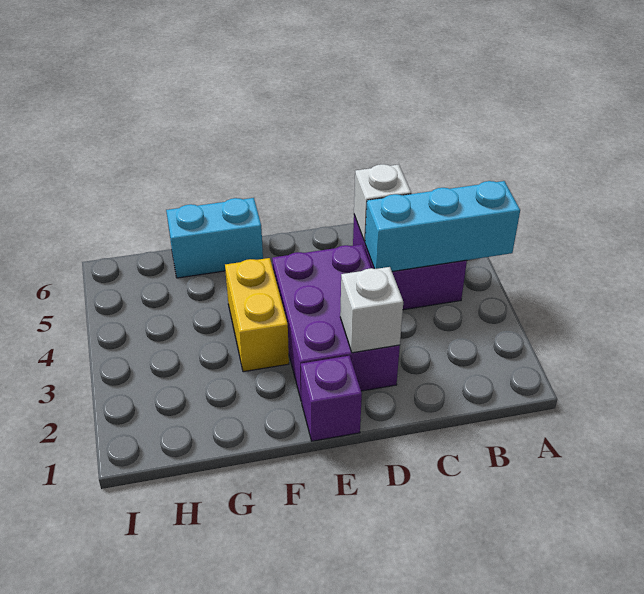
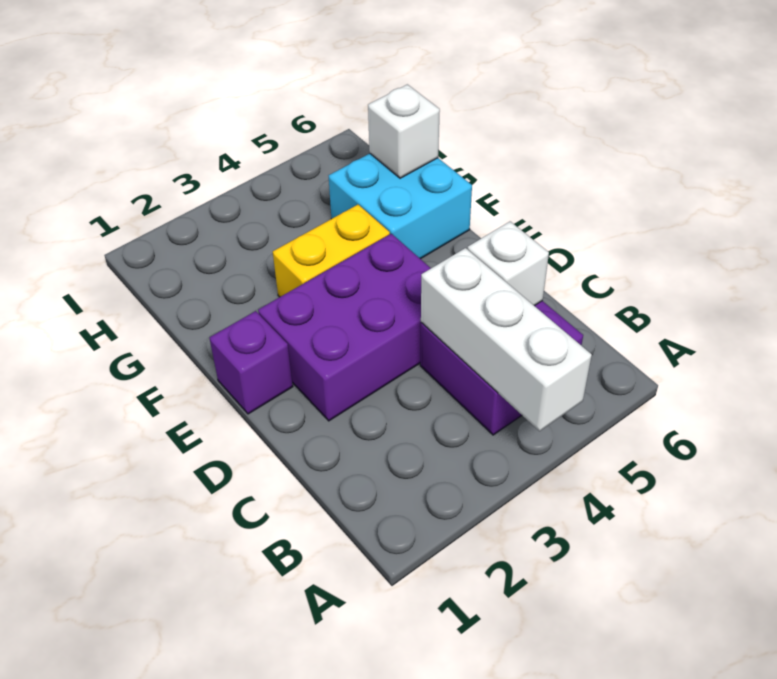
cyan 1x3 brick [365,181,520,271] -> white 1x3 brick [421,248,592,431]
white 1x1 brick [340,267,403,353] -> white 1x1 brick moved to [368,84,440,178]
cyan 1x2 brick [166,198,263,278] -> cyan 2x2 brick [329,154,472,259]

